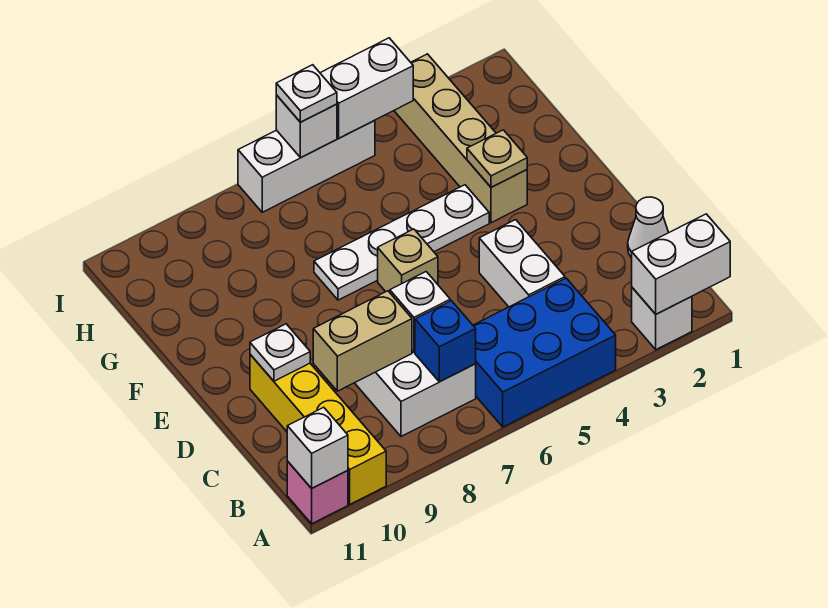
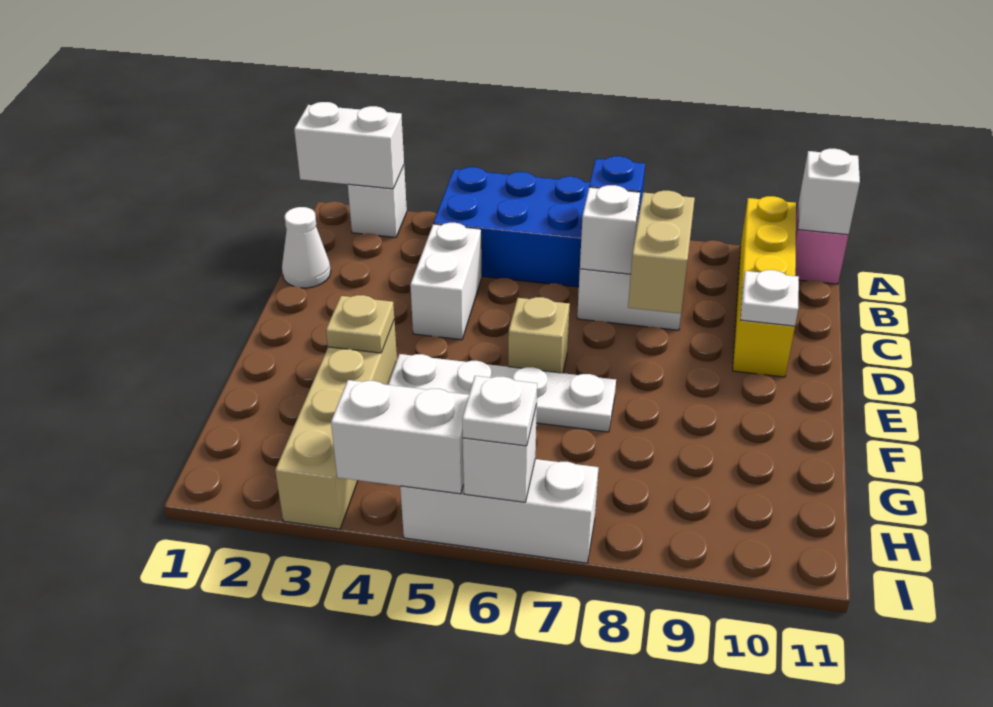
tan 1x2 brick [313,291,412,391] -> tan 1x2 brick turned to [628,191,695,314]

